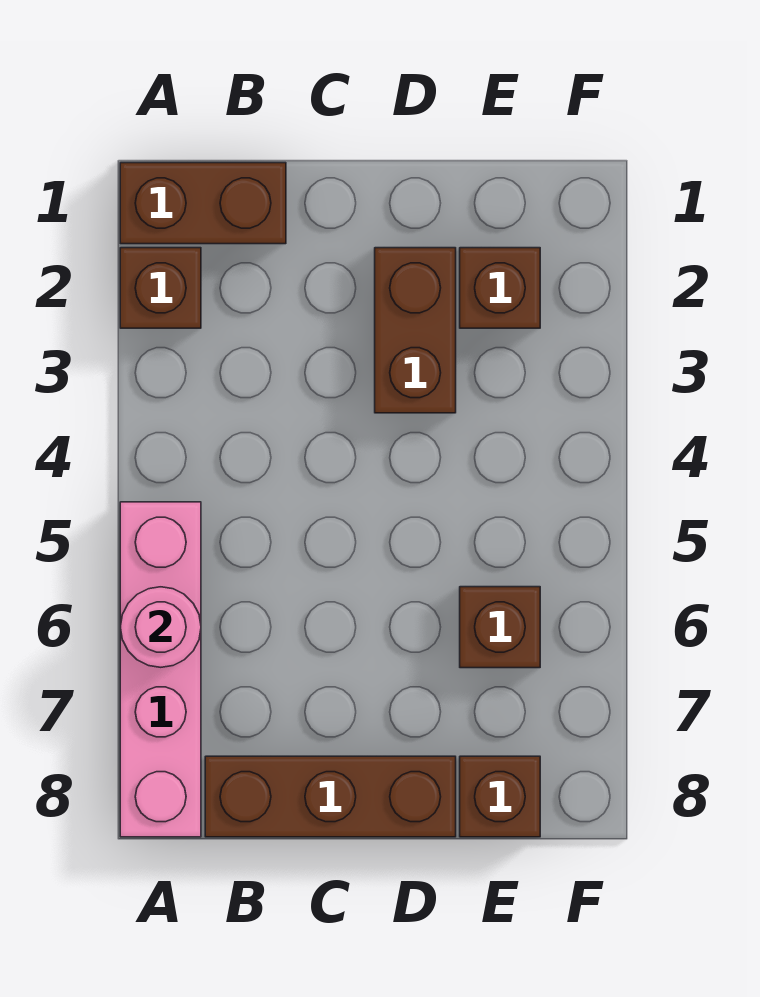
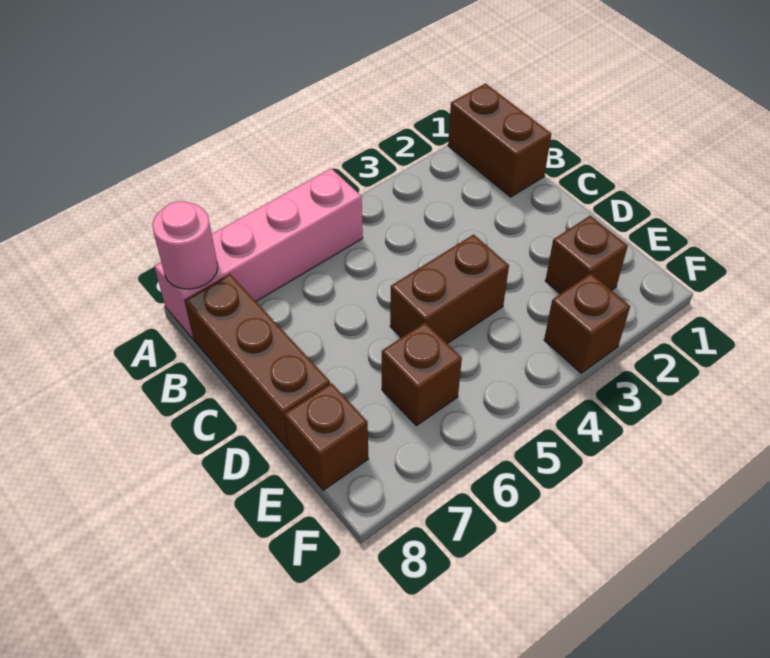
brown 1x1 brick [120,248,201,328] -> brown 1x1 brick moved to [544,274,630,373]
pink 1x1 round brick [120,587,201,667] -> pink 1x1 round brick moved to [152,201,218,289]
brown 1x2 brick [375,248,456,413] -> brown 1x2 brick moved to [390,234,509,344]

